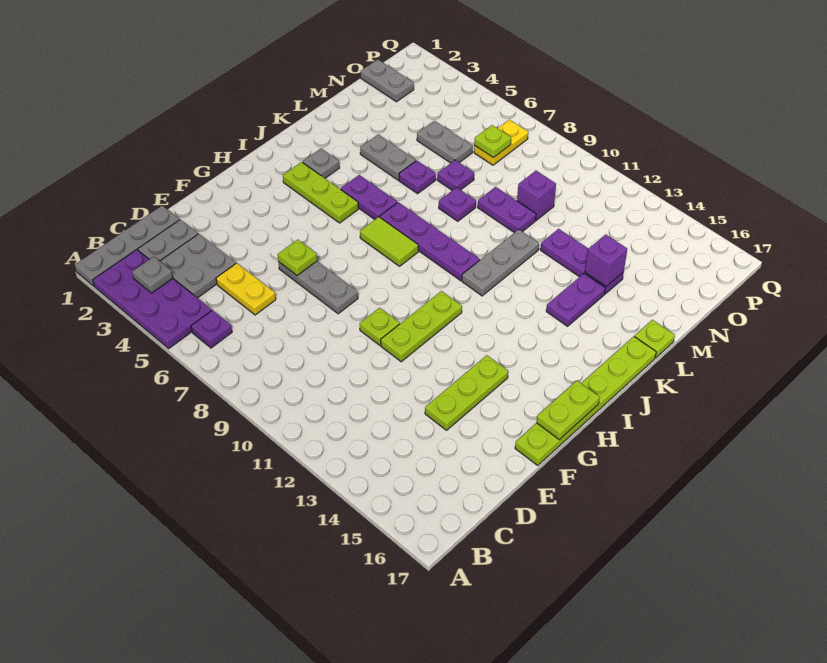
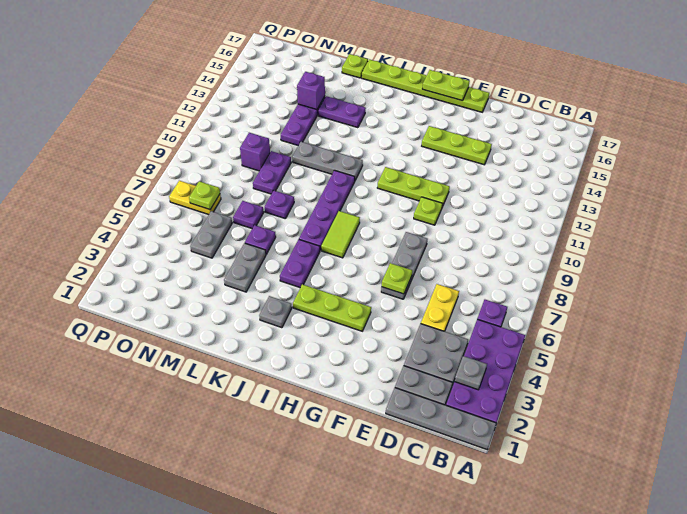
lime 1x3 plate [283,162,358,223] -> lime 1x3 plate turned to [293,284,371,331]
grey 1x2 plate [361,59,414,102] -> none

